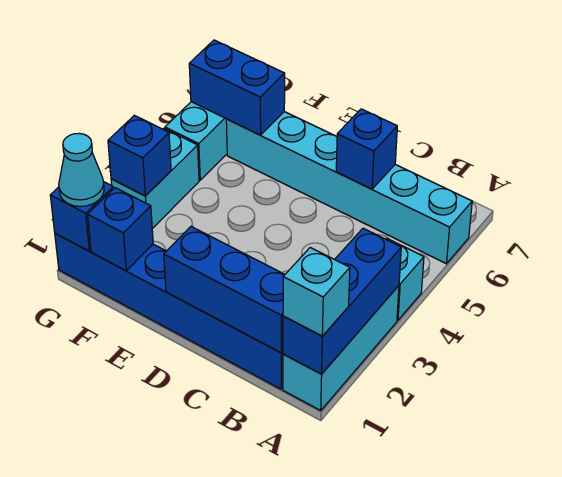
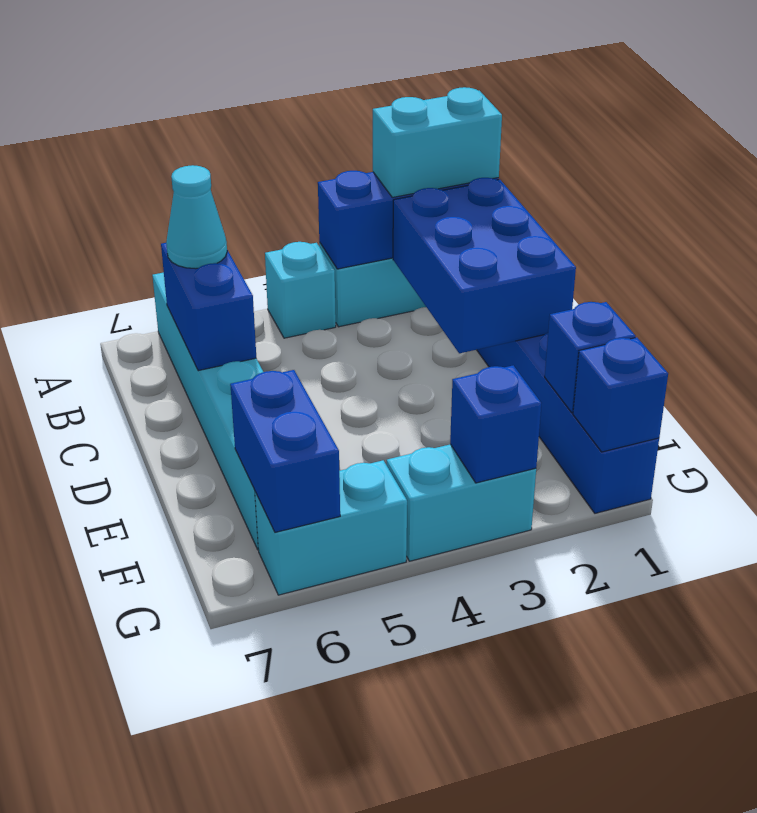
cyan 1x1 brick [283,248,350,336] -> cyan 1x2 brick [373,87,502,197]
blue 1x3 brick [164,227,285,353] -> blue 2x3 brick [393,178,576,353]
blue 1x1 brick [336,109,397,189] -> blue 1x2 brick [161,243,256,371]
cyan 1x1 cone [59,133,104,206] -> cyan 1x1 cone moved to [166,165,227,269]

